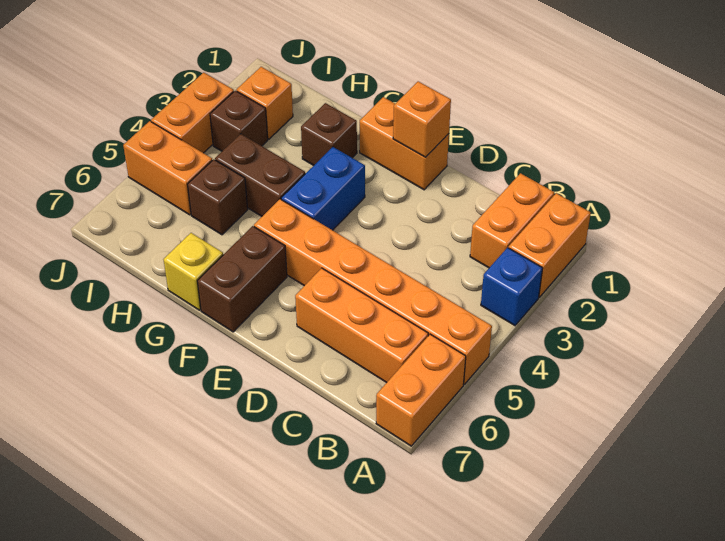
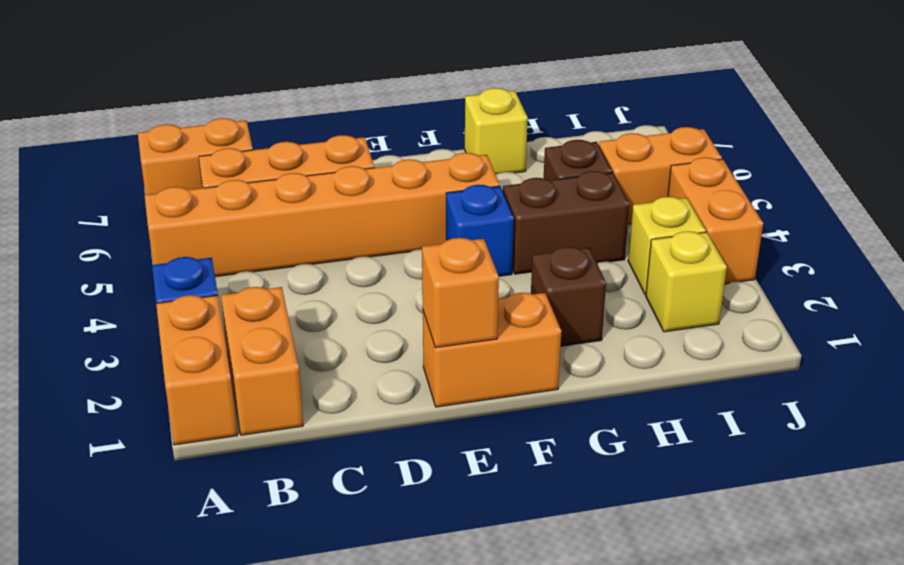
orange 1x2 brick [376,334,466,446] -> orange 1x2 brick turned to [138,118,253,195]
blue 1x2 brick [281,147,365,230] -> blue 1x1 brick [446,185,514,276]
brown 1x2 brick [197,226,287,332] -> none
orange 1x1 brick [237,67,293,139] -> yellow 1x1 brick [646,231,727,332]
brown 1x1 brick [210,91,268,151] -> yellow 1x1 brick [628,197,706,295]

